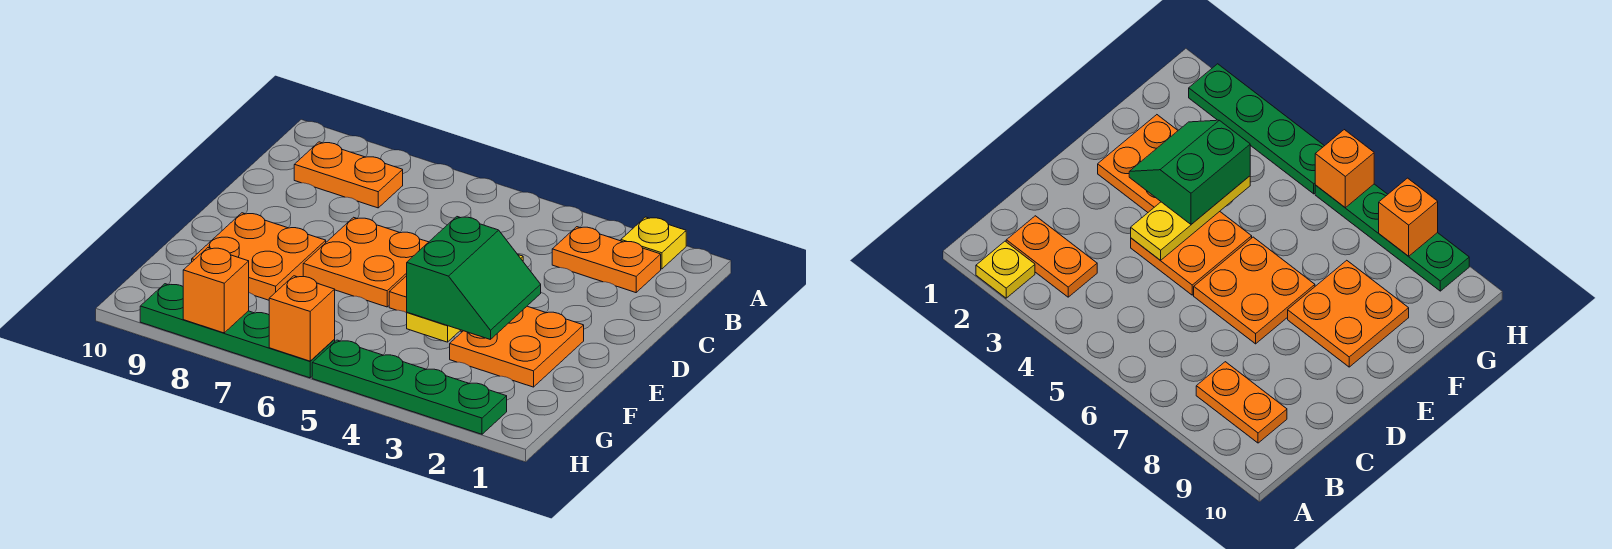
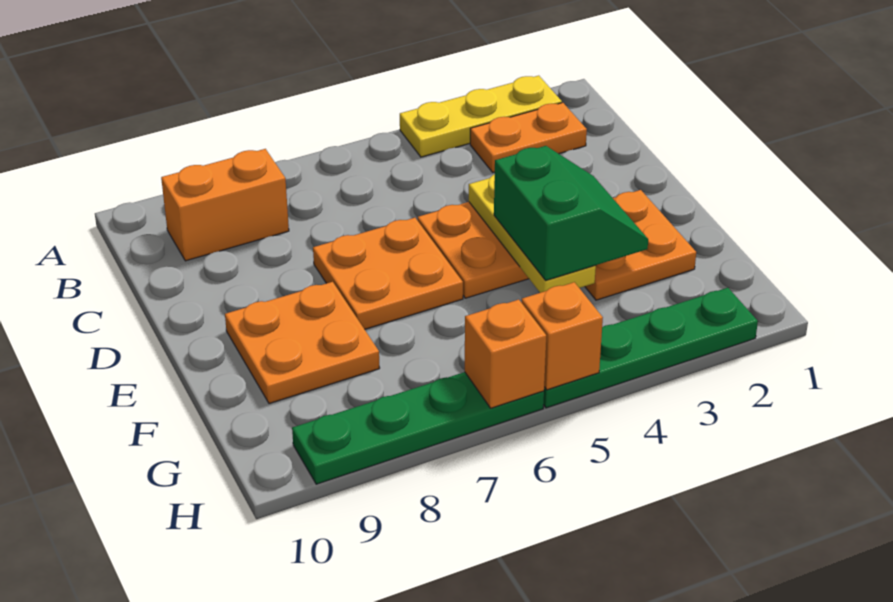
yellow 1x1 plate [621,217,686,269] -> yellow 1x3 plate [400,76,562,157]
orange 1x2 plate [294,142,403,208] -> orange 1x2 brick [161,149,289,261]
orange 1x1 brick [183,248,249,333] -> orange 1x1 brick moved to [521,282,603,390]

